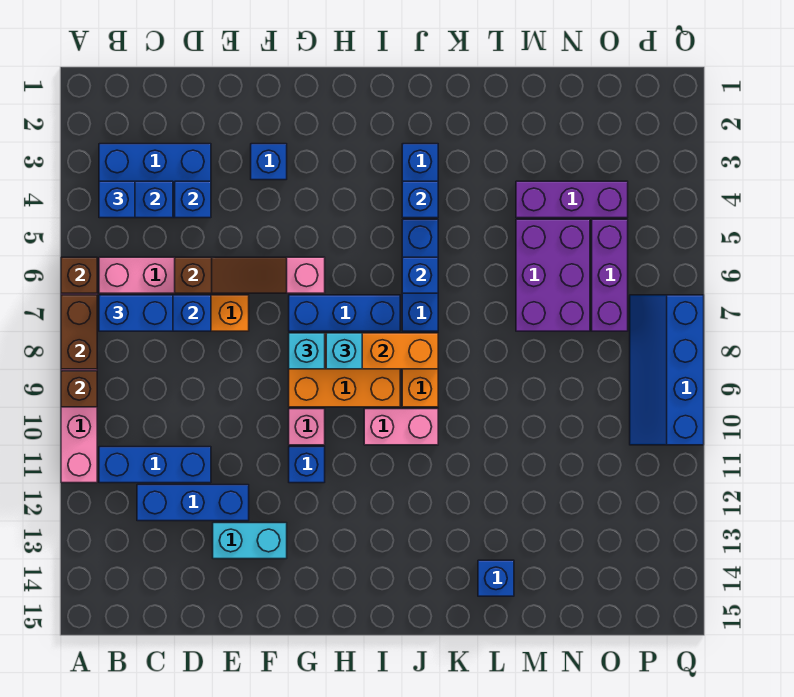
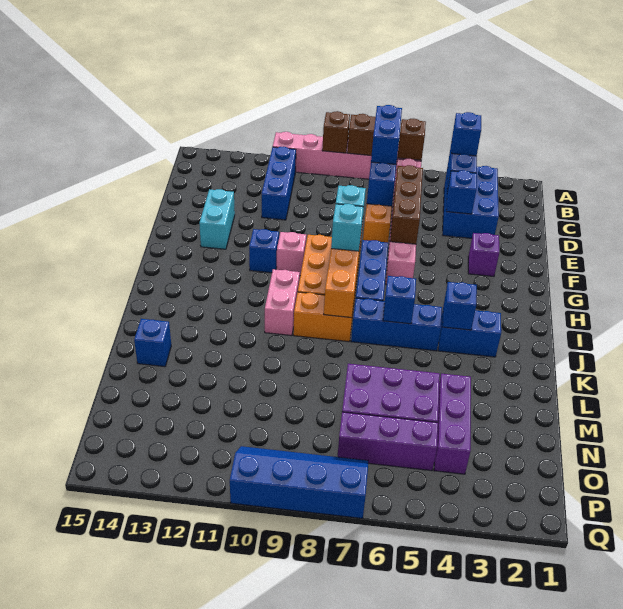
blue 1x3 brick [137,485,249,521] -> none
brown 1x3 slope [175,257,287,293] -> brown 1x3 brick [390,165,423,244]
blue 1x1 brick [251,144,287,180] -> purple 1x1 brick [468,233,499,276]

